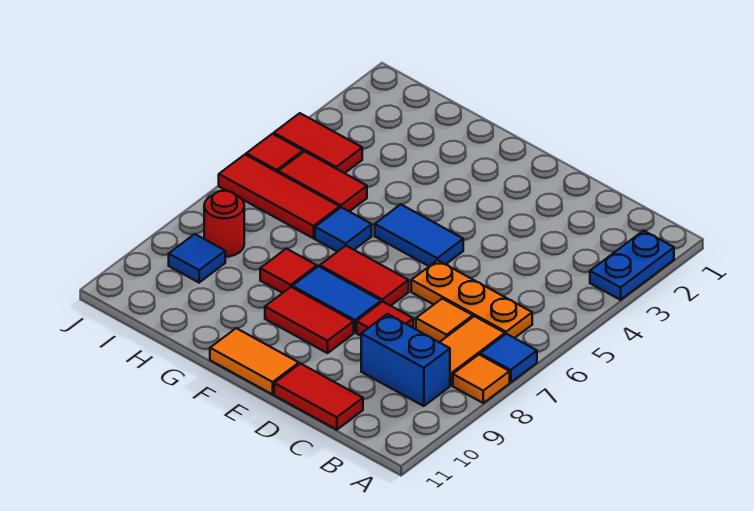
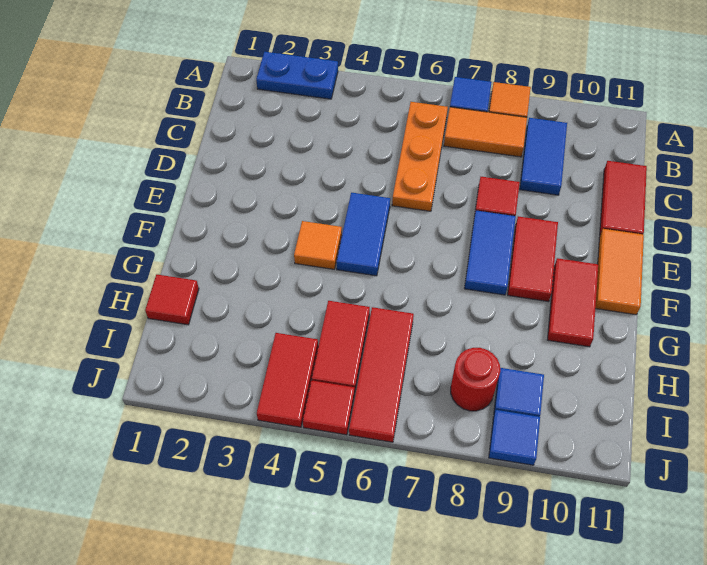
blue 1x2 brick [361,314,450,406] -> blue 1x2 tile [520,118,567,195]
orange 1x1 tile [416,299,473,342] -> orange 1x1 tile moved to [294,221,342,269]
red 1x2 tile [319,246,409,306] -> red 1x2 tile moved to [548,258,598,347]
blue 1x1 tile [315,207,372,252] -> blue 1x1 tile moved to [489,410,540,465]
red 1x1 tile [260,249,317,293] -> red 1x1 tile moved to [145,274,199,325]

